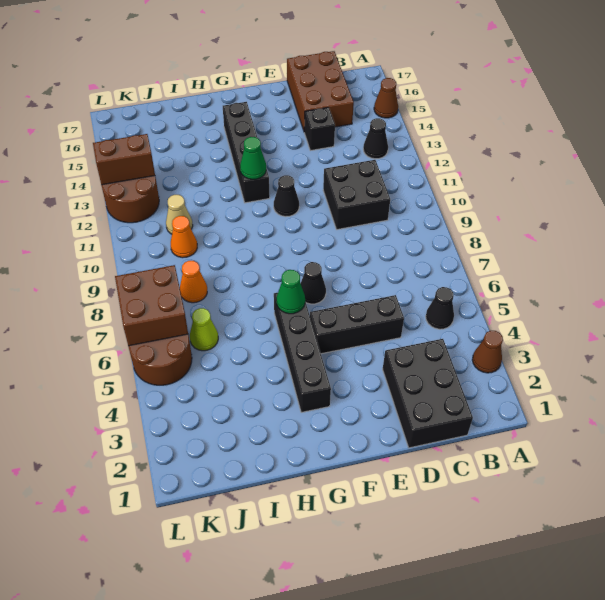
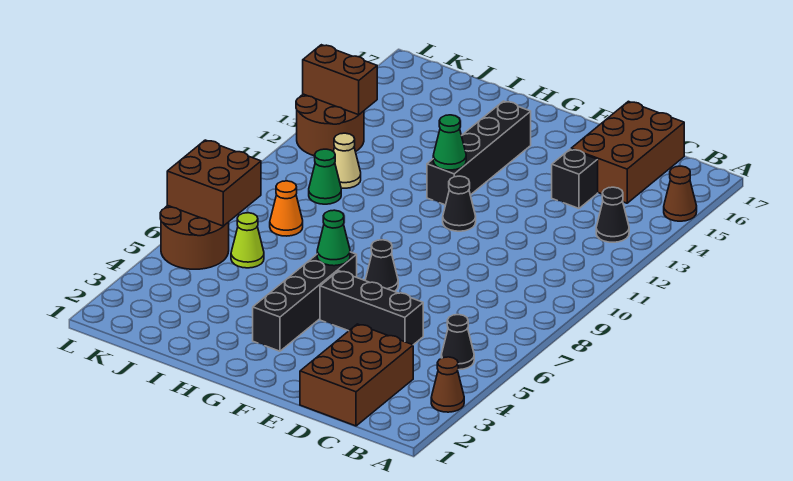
black 2x3 brick [383,339,473,448] -> brown 2x3 brick [300,324,413,426]
black 2x2 brick [323,160,390,230] -> none
orange 1x1 cone [171,216,197,258] -> green 1x1 cone [309,149,341,204]

